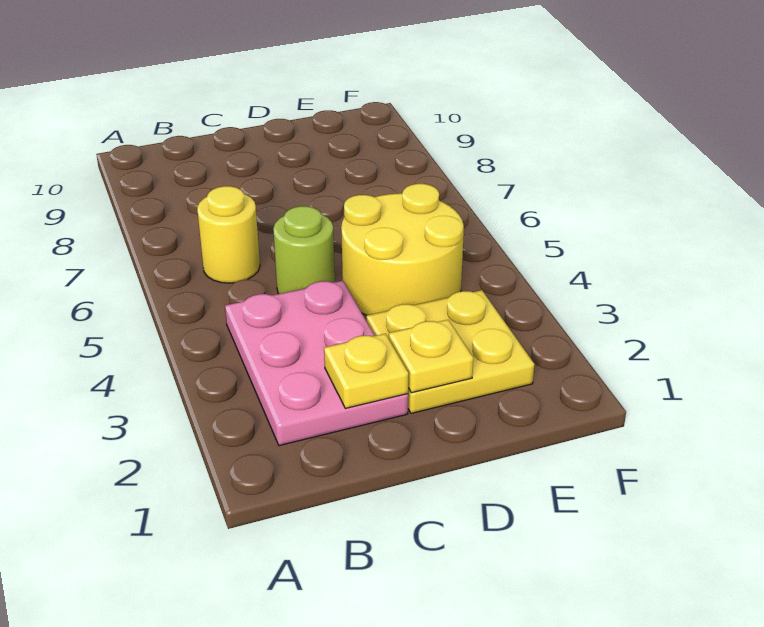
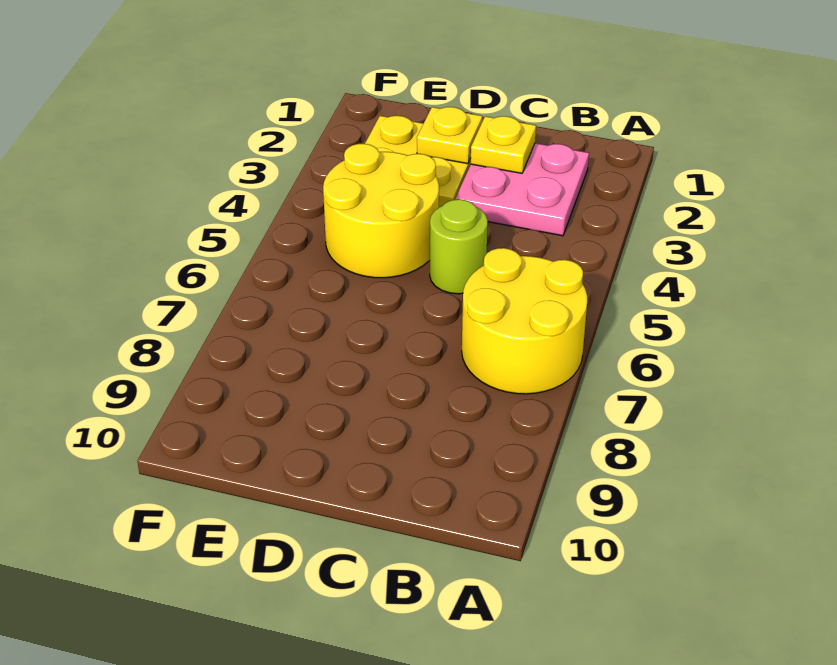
pink 2x3 plate [225,281,408,446] -> pink 2x2 plate [455,143,589,236]
yellow 1x1 round brick [197,186,260,283] -> yellow 2x2 round brick [462,248,587,394]

